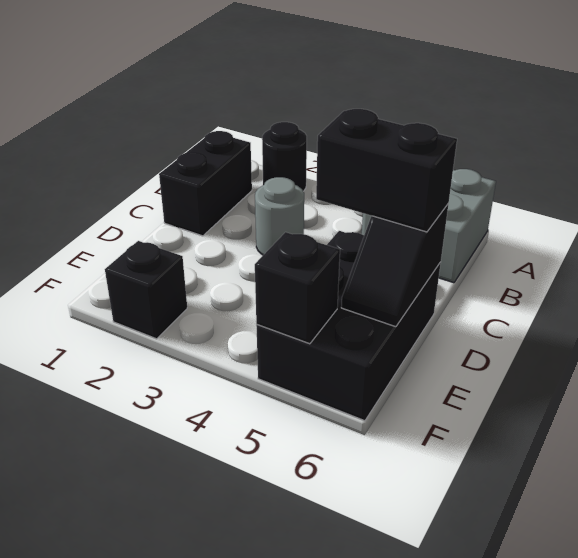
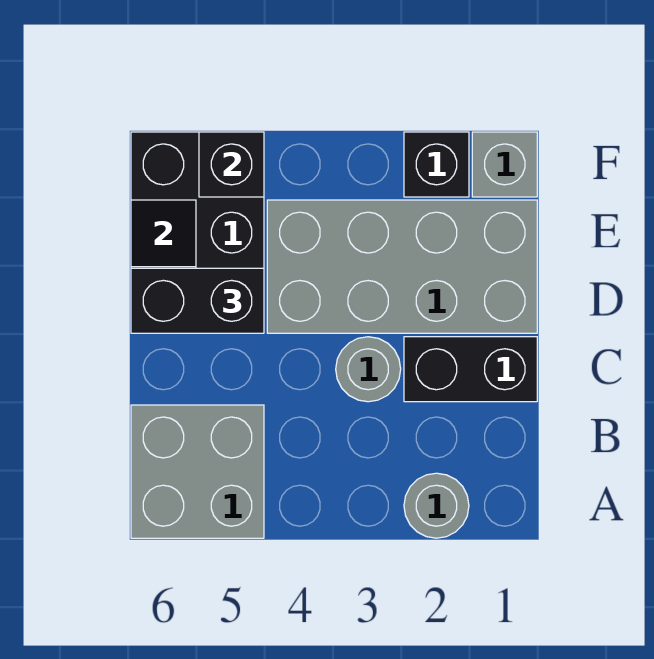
black 1x1 round brick [262,122,307,191] -> grey 1x1 round brick [404,473,469,538]
black 1x2 brick [159,131,252,236] -> black 1x2 brick turned to [404,337,537,402]
none -> grey 2x4 brick [267,200,537,333]
none -> grey 1x1 brick [472,132,537,197]

